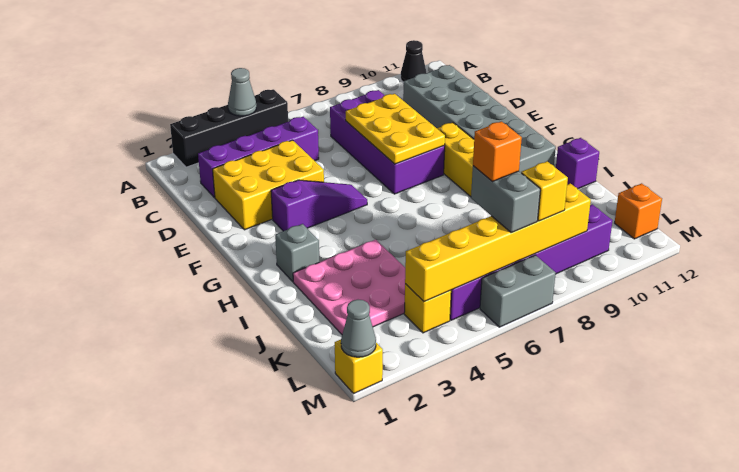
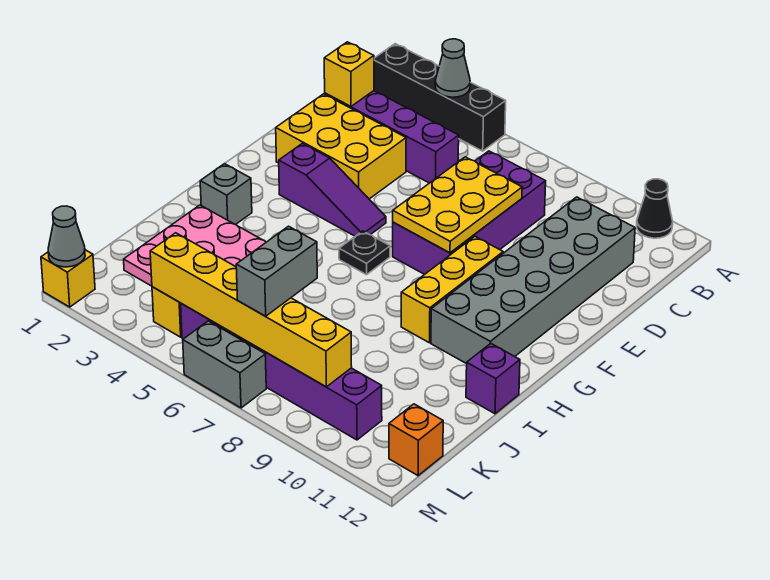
none -> black 1x1 plate [339,231,390,275]
orange 1x1 brick [473,121,522,182] -> none
yellow 1x1 brick [521,161,568,221] -> yellow 1x1 brick moved to [324,42,374,107]

